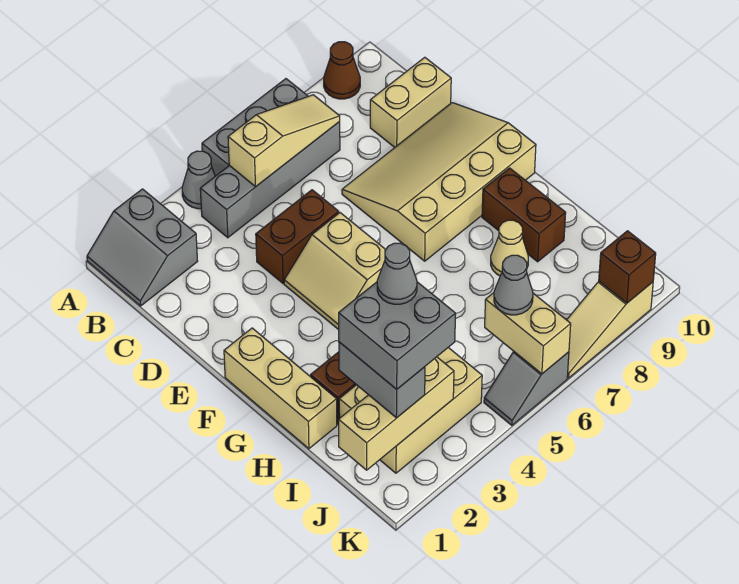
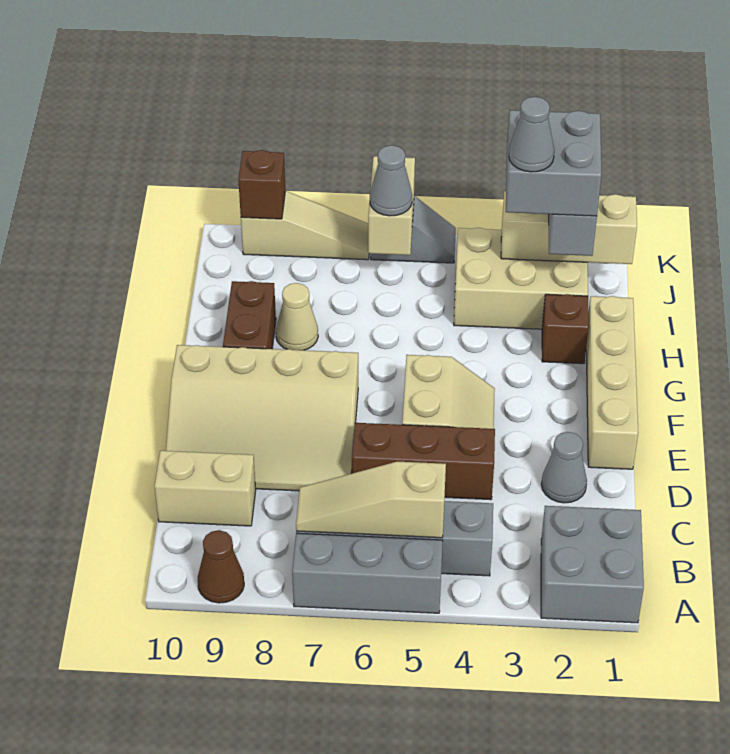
grey 2x2 slope [87,189,198,306] -> grey 2x2 brick [541,506,644,623]
grey 1x1 cone [182,151,215,209] -> grey 1x1 cone moved to [541,432,587,503]
brown 1x2 brick [256,190,339,284] -> brown 1x3 brick [352,423,495,500]
tan 1x3 brick [224,328,337,449] -> tan 1x4 brick [586,296,638,469]

